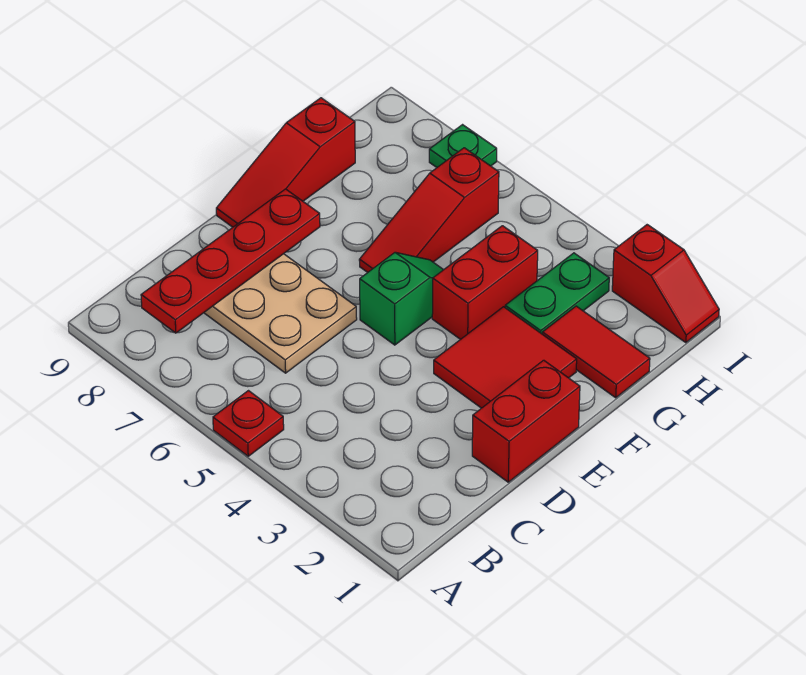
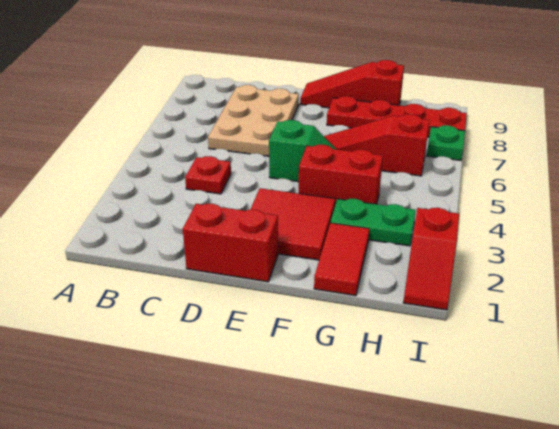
red 1x1 plate [213,391,284,456] -> red 1x1 plate moved to [185,156,231,194]
red 1x4 plate [141,189,320,333] -> red 1x4 plate moved to [327,96,467,137]

